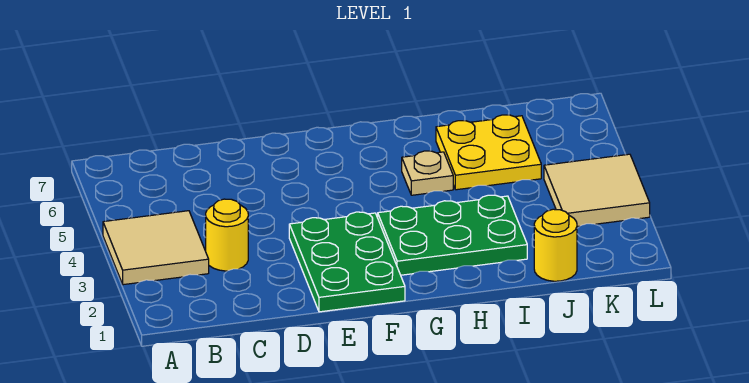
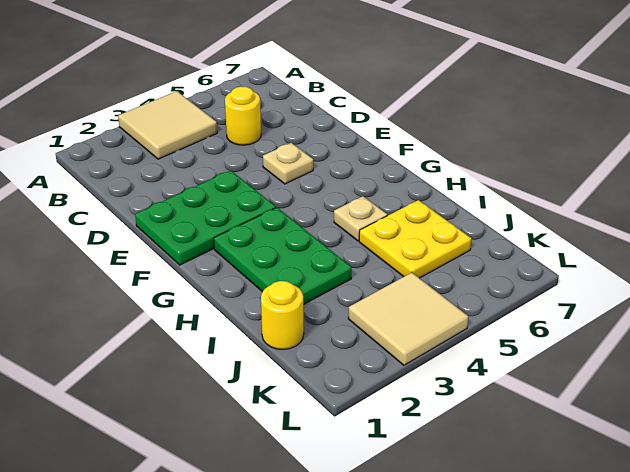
yellow 1x1 round brick [206,199,248,271] -> yellow 1x1 round brick moved to [225,86,261,145]
none -> tan 1x1 plate [263,143,313,184]

